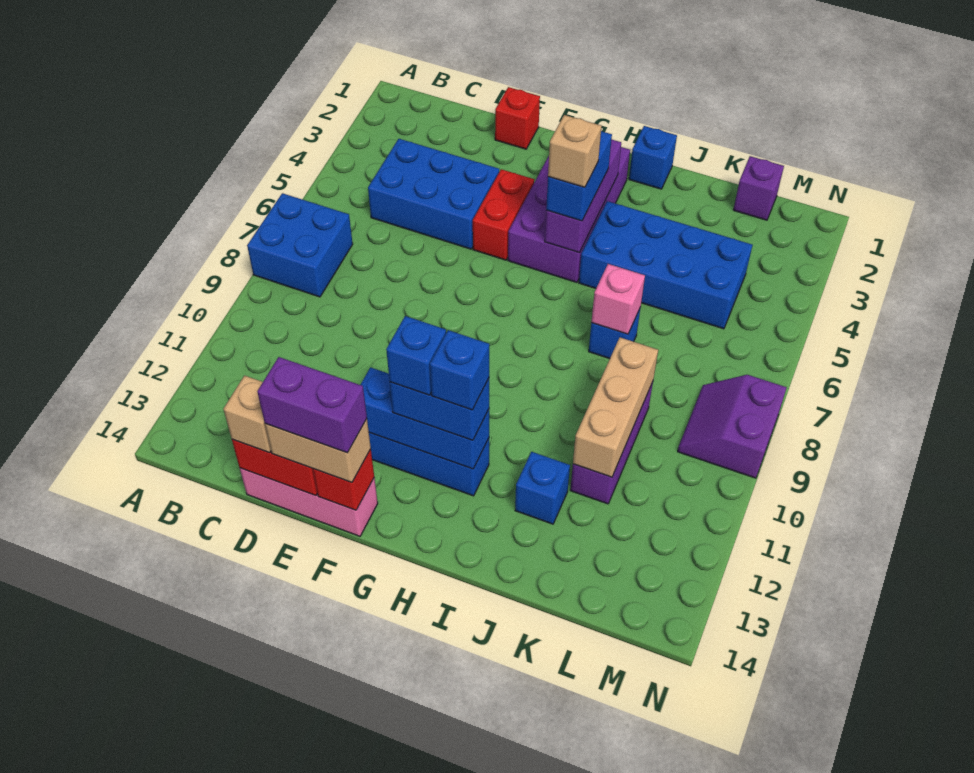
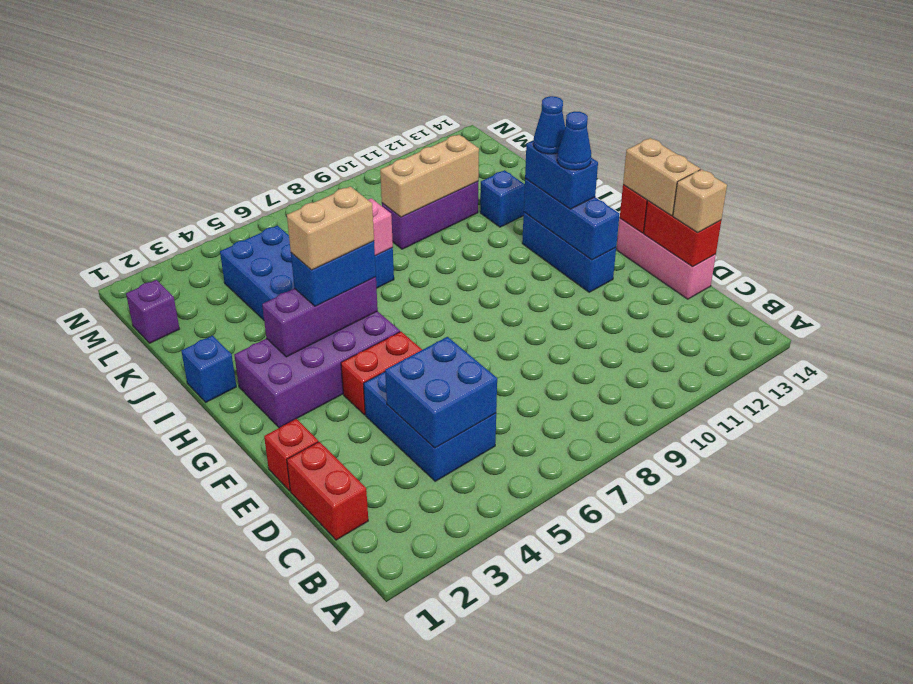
blue 2x2 brick [247,193,353,297] -> blue 2x2 brick moved to [385,337,497,448]
none -> red 1x2 brick [287,442,368,540]
purple 1x2 brick [257,357,367,453] -> none
blue 1x1 brick [386,316,446,395] -> blue 1x1 cone [557,111,591,170]
tan 1x1 brick [548,115,602,187] -> tan 1x2 brick [287,186,374,270]
blue 1x1 brick [430,330,489,410] -> blue 1x1 cone [533,96,565,154]
purple 2x2 slope [678,375,787,478] -> none

